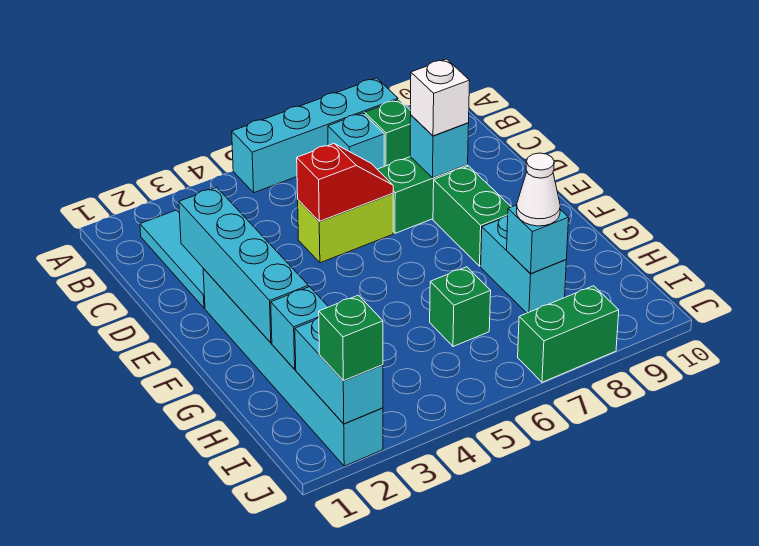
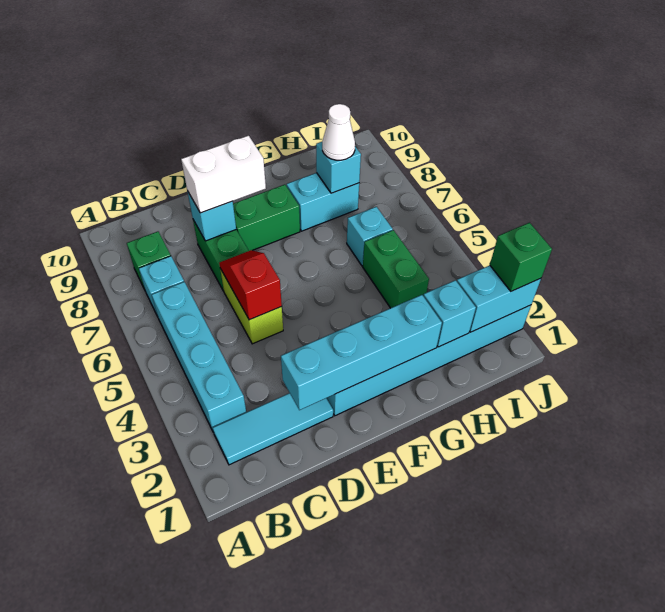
cyan 1x4 brick [232,78,398,193] -> cyan 1x4 brick moved to [152,282,246,431]
white 1x1 brick [411,59,470,136] -> white 1x2 brick [181,136,266,213]
green 1x1 brick [430,267,491,347] -> cyan 1x1 brick [347,207,393,266]
green 1x2 brick [518,286,619,382] -> green 1x2 brick moved to [363,230,429,308]

